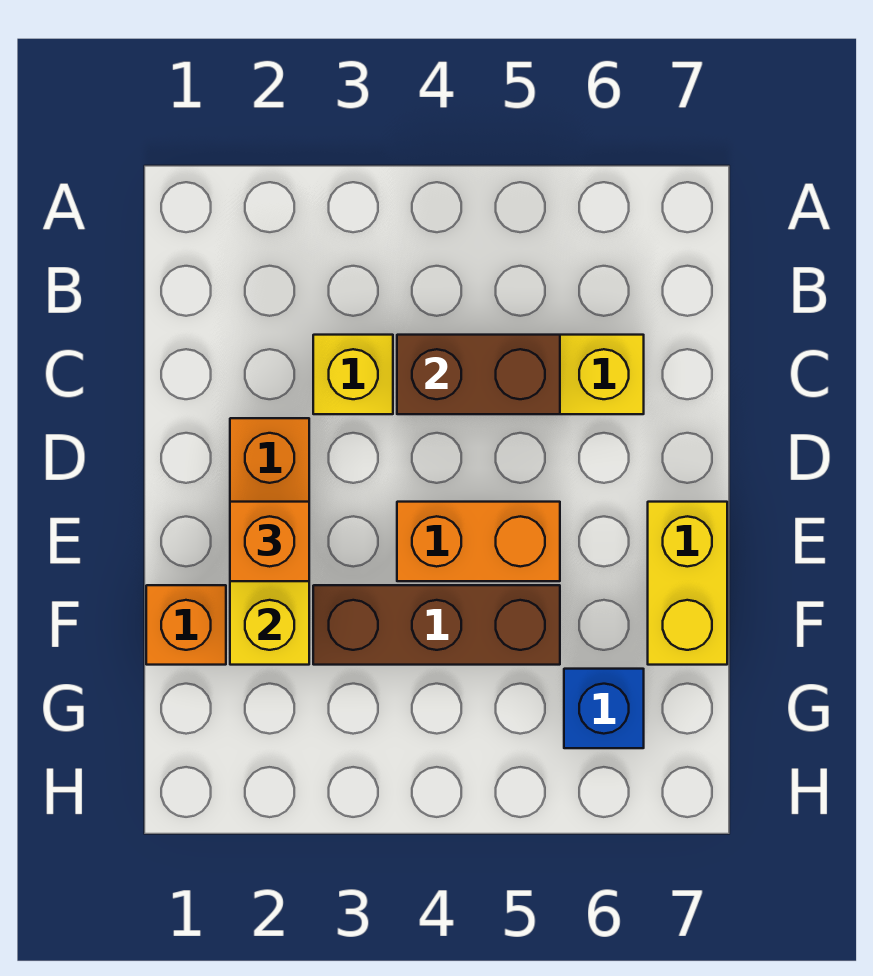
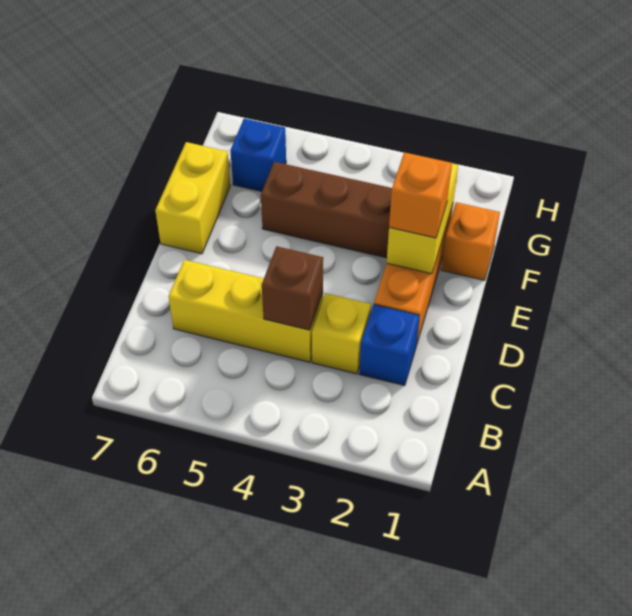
none -> blue 1x1 brick [359,305,420,386]
brown 1x2 brick [397,335,560,414] -> brown 1x1 brick [262,246,323,330]
orange 1x2 brick [397,502,560,581] -> none

